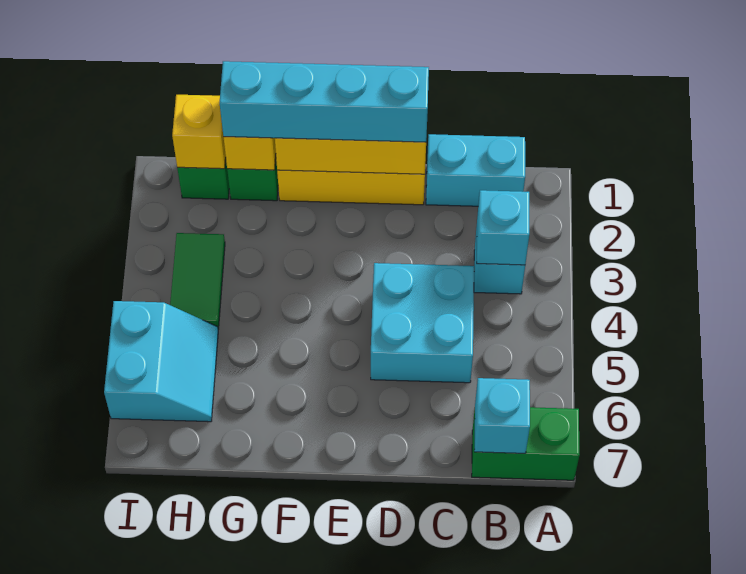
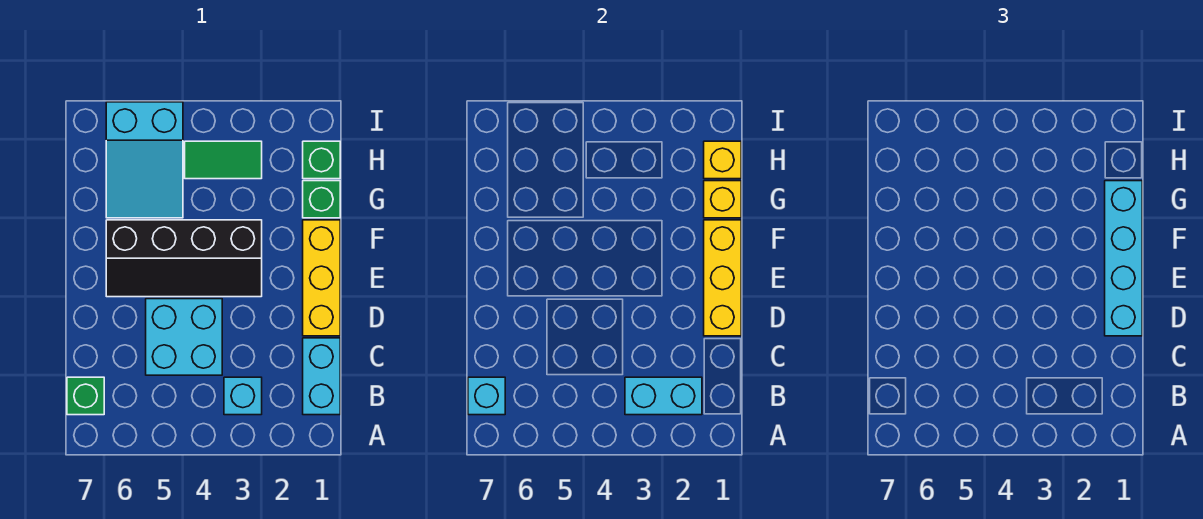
green 1x2 brick [472,407,580,480] -> green 1x1 brick [67,377,104,415]
cyan 1x1 brick [477,190,529,265] -> cyan 1x2 brick [625,377,702,415]
none -> black 2x4 slope [106,220,262,297]
cyan 2x2 slope [104,301,218,422] -> cyan 2x3 slope [106,102,183,218]

